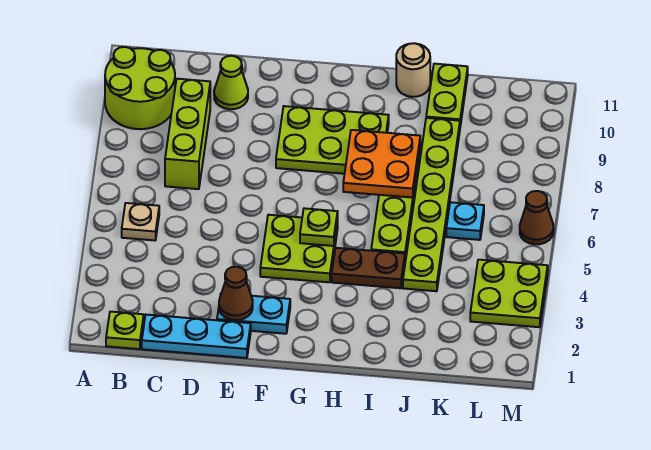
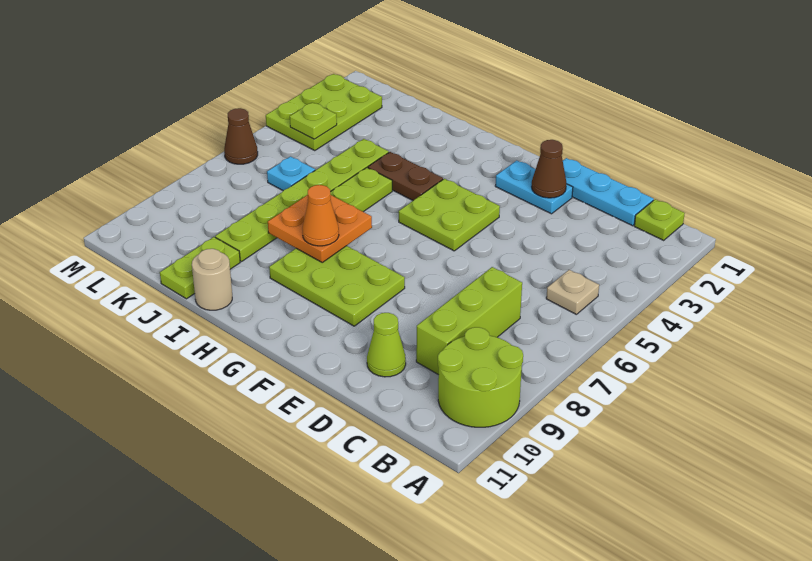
lime 1x1 plate [300,208,338,246] -> lime 1x1 plate moved to [290,102,337,139]
none -> orange 1x1 cone [302,185,339,246]
lime 2x2 plate [470,260,548,327] -> lime 2x3 plate [266,74,382,151]

